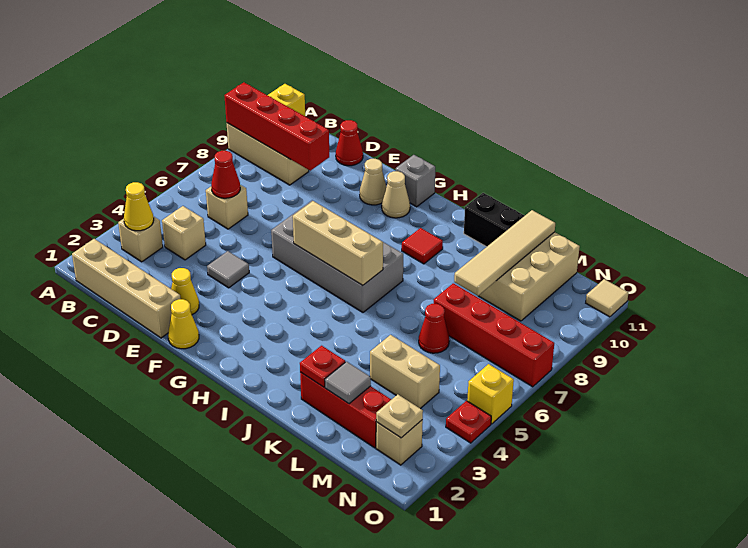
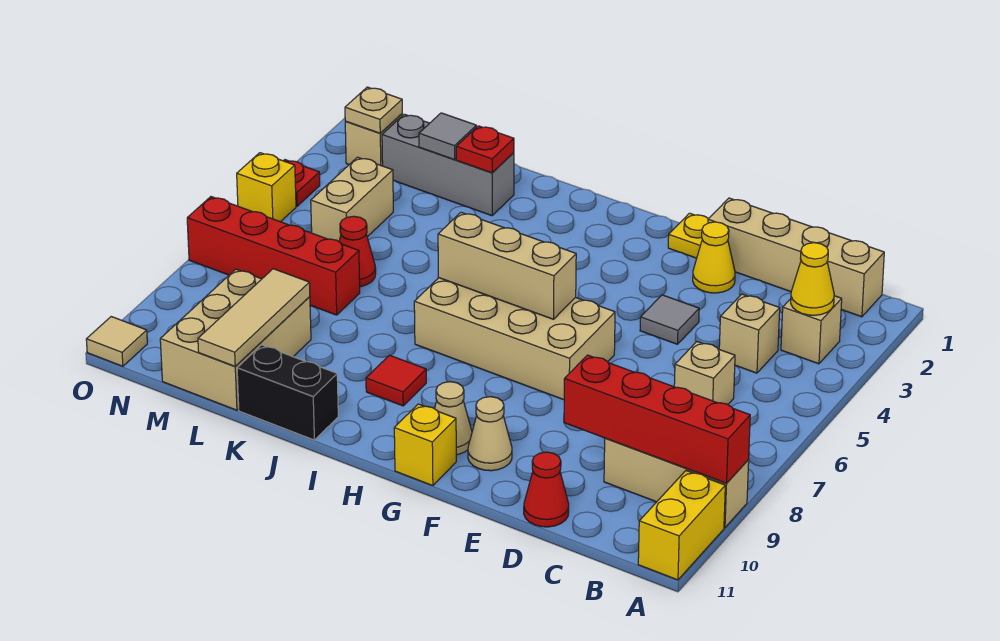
red 1x1 cone [211,151,240,198] -> none
yellow 1x1 cone [168,299,199,349] -> yellow 1x1 plate [668,213,708,258]
grey 2x4 brick [271,200,403,312] -> tan 2x4 brick [414,278,615,400]
grey 1x1 brick [396,155,435,207] -> yellow 1x1 brick [394,404,456,486]
red 1x3 brick [300,372,391,448] -> grey 1x3 brick [382,114,514,216]
tan 1x2 brick [370,335,440,409] -> tan 1x2 brick turned to [311,157,393,242]
tan 1x4 tile [454,210,555,296] -> tan 1x3 tile [198,269,310,366]

